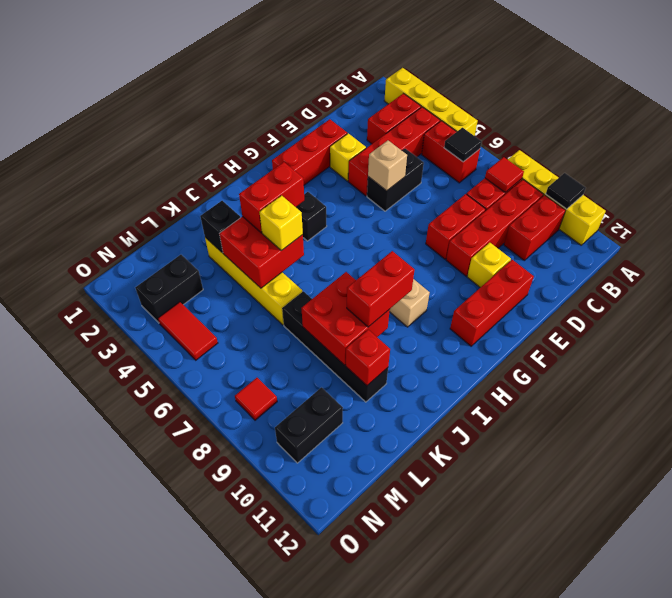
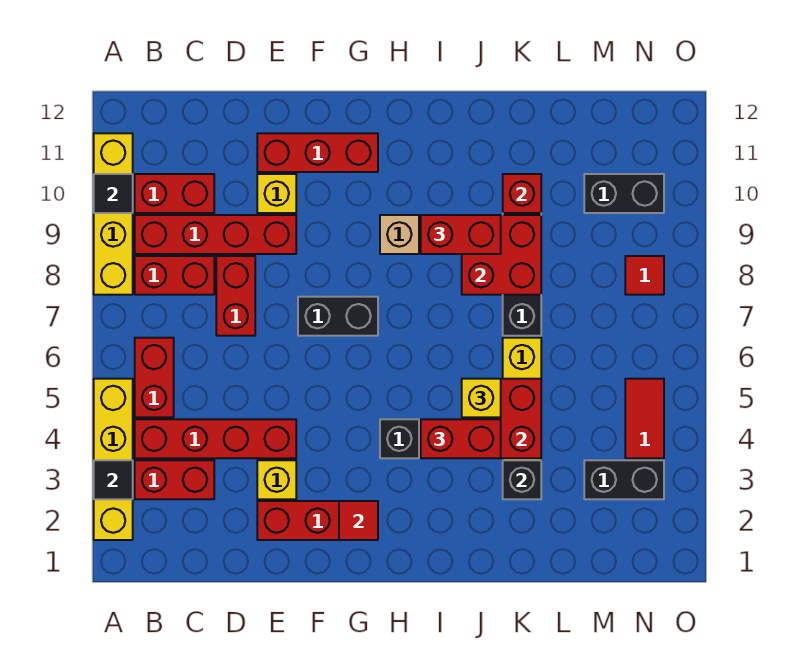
black 1x1 tile [444,128,482,162] -> black 1x1 tile moved to [94,460,133,499]
red 1x1 tile [485,157,524,192] -> red 1x1 tile moved to [339,501,378,540]
black 1x2 brick [367,149,424,211] -> black 1x2 brick moved to [298,297,378,336]
red 1x2 brick [426,194,486,259] -> red 1x2 brick turned to [216,256,255,336]
tan 1x1 brick [368,140,407,191] -> none

